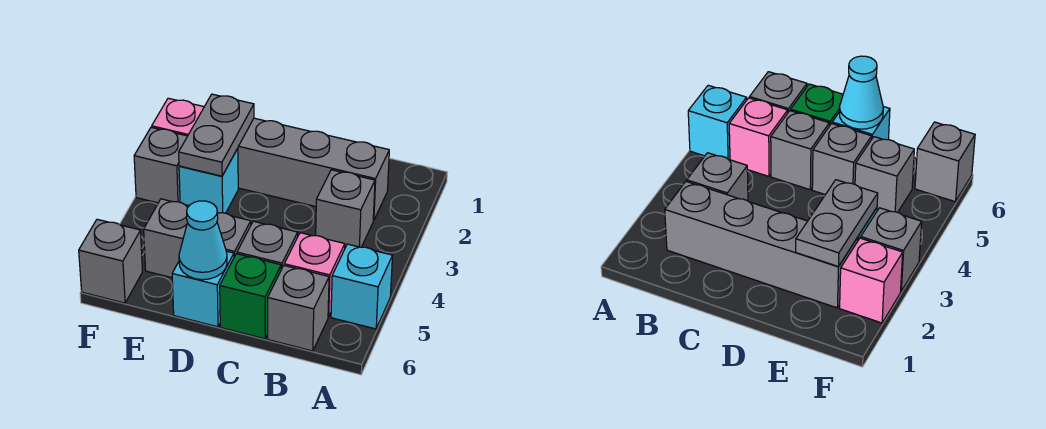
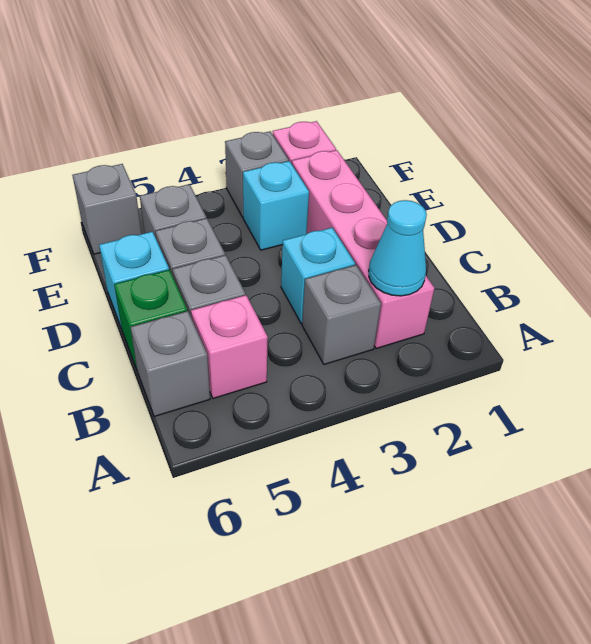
cyan 1x1 brick [331,244,393,329] -> cyan 1x1 brick moved to [281,228,355,323]
grey 1x4 brick [238,118,389,221] -> pink 1x4 brick [292,150,434,349]
cyan 1x1 cone [179,201,227,280] -> cyan 1x1 cone moved to [369,200,427,296]
grey 1x2 plate [179,94,254,176] -> none

